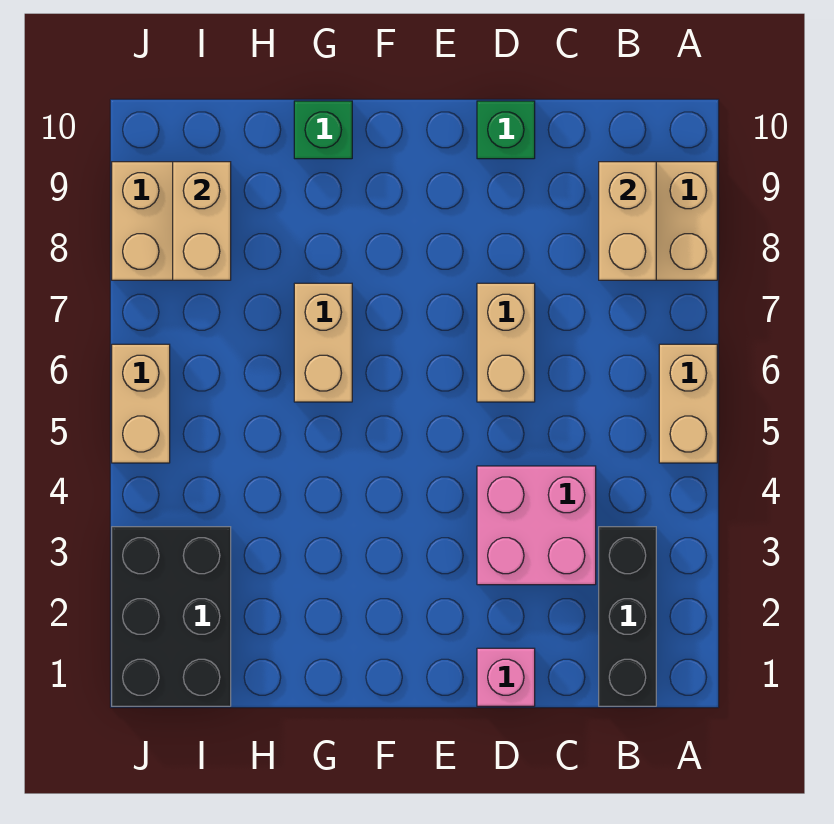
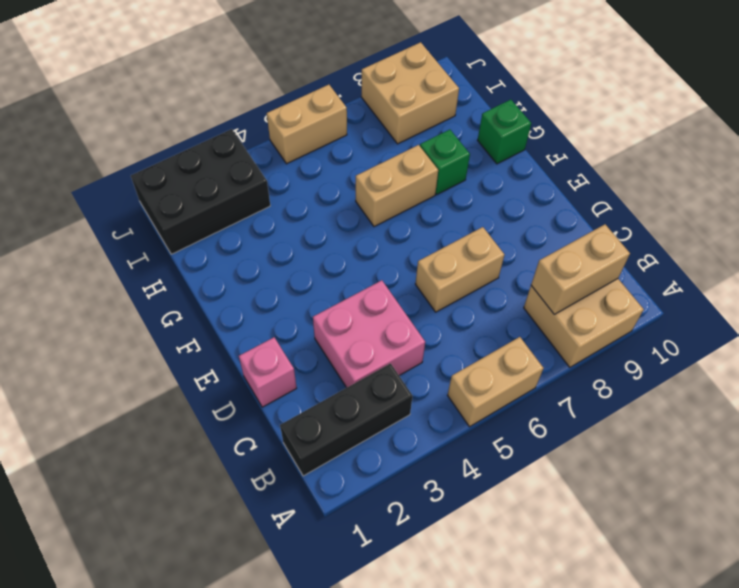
green 1x1 brick [477,101,535,159] -> green 1x1 brick moved to [420,130,470,194]
tan 1x2 brick [173,162,231,280] -> none

